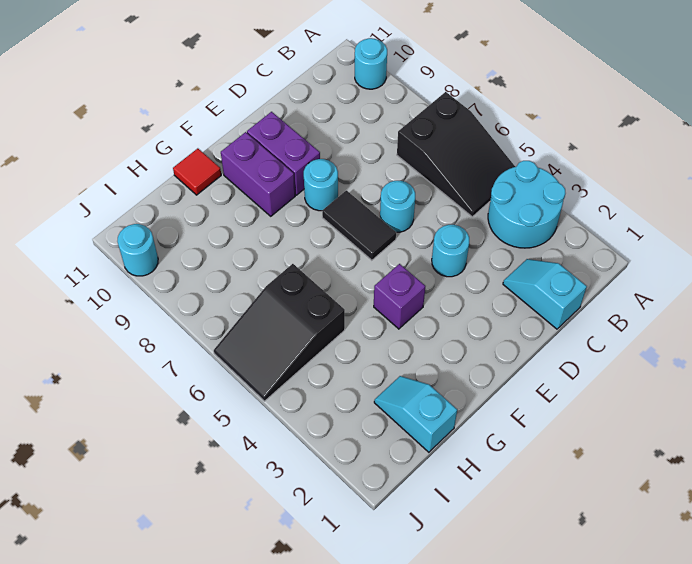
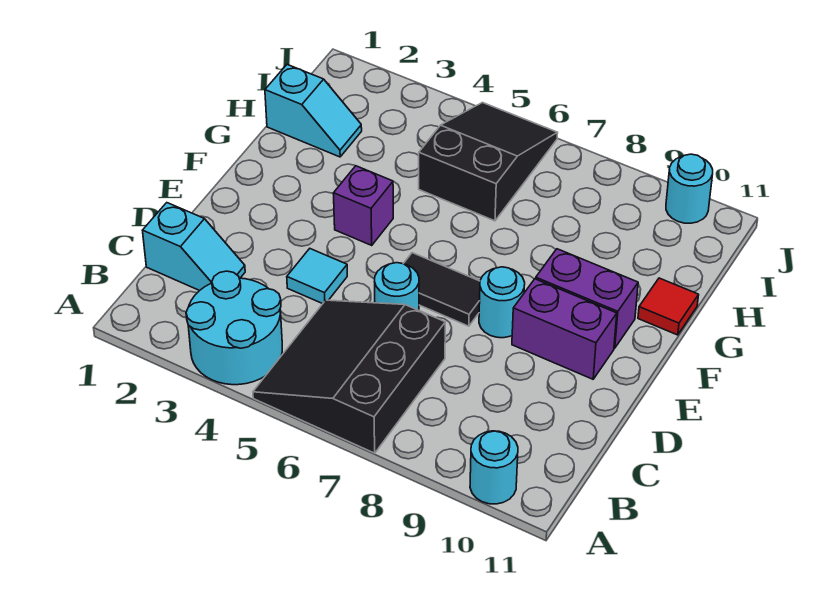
black 2x3 slope [397,92,515,217] -> black 3x3 slope [253,300,445,453]
cyan 1x1 round brick [432,225,469,277] -> cyan 1x1 tile [287,249,347,304]

